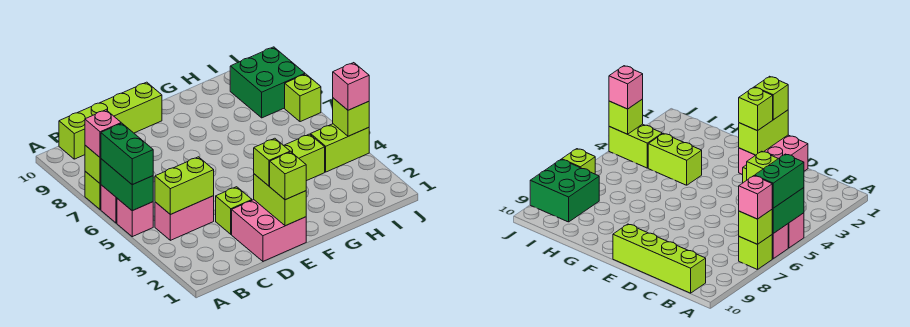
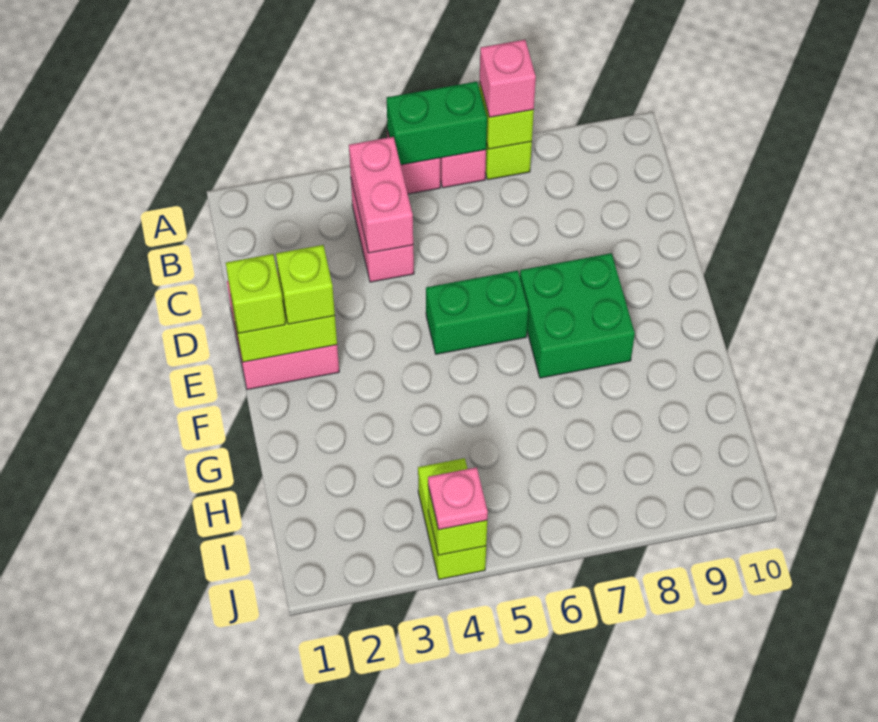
green 1x2 brick [101,123,153,185] -> green 1x2 brick moved to [426,271,528,354]
lime 1x2 brick [155,157,214,214] -> pink 1x2 brick [349,137,413,253]
lime 1x4 brick [59,82,162,159] -> none
lime 1x1 brick [216,187,252,234] -> none
lime 1x2 brick [284,134,325,181] -> none
green 2x2 brick [230,47,305,118] -> green 2x2 brick moved to [520,253,635,378]
pink 1x1 brick [333,63,369,110] -> pink 1x1 plate [428,467,488,530]
lime 1x1 brick [285,74,321,122] -> none

